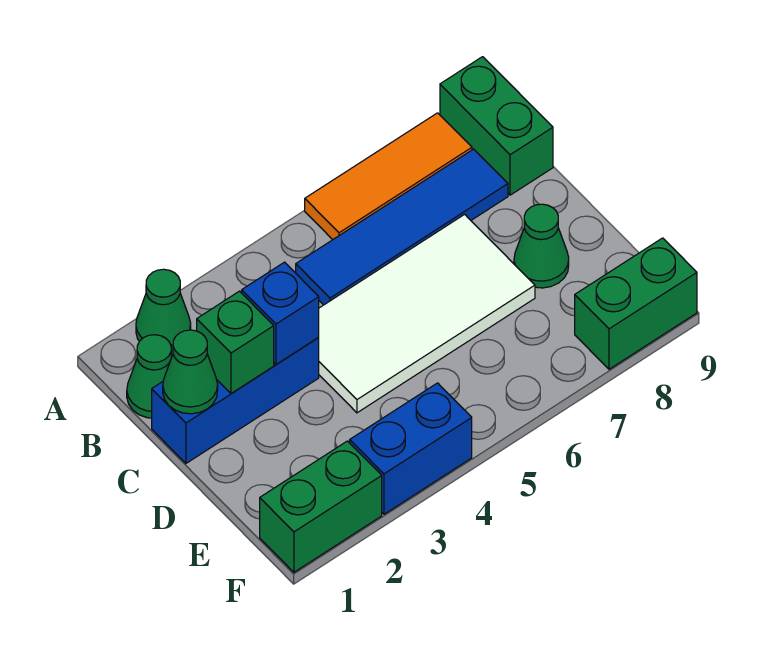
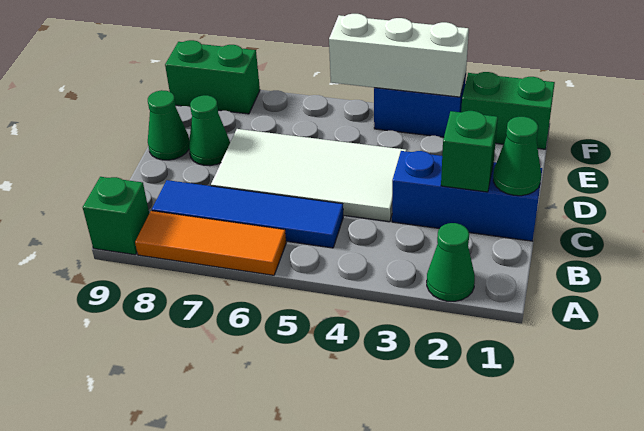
green 1x2 brick [440,57,553,195] -> green 1x1 brick [83,177,149,255]
green 1x1 cone [127,335,171,418] -> green 1x1 cone moved to [148,90,189,160]
blue 1x1 brick [242,262,319,364] -> none
none -> white 1x3 brick [329,14,469,97]

